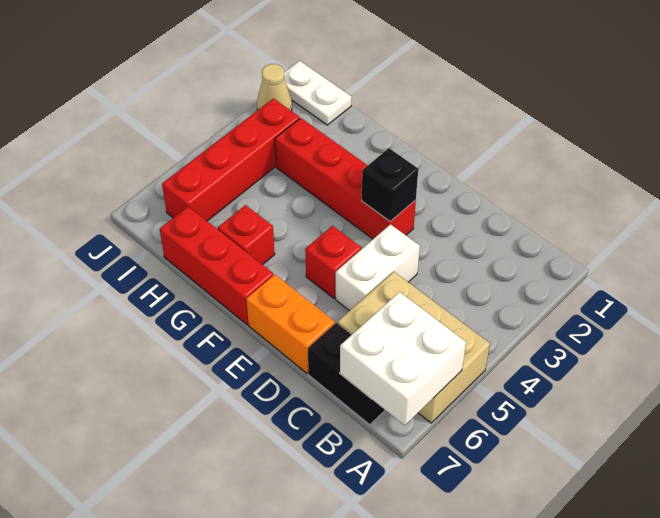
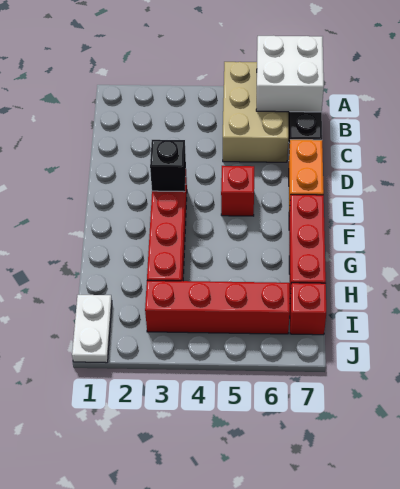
white 1x2 brick [336,224,420,311] -> none
red 1x1 brick [218,205,275,265] -> red 1x1 brick moved to [290,283,326,335]
tan 1x1 cone [257,64,292,111] -> none

